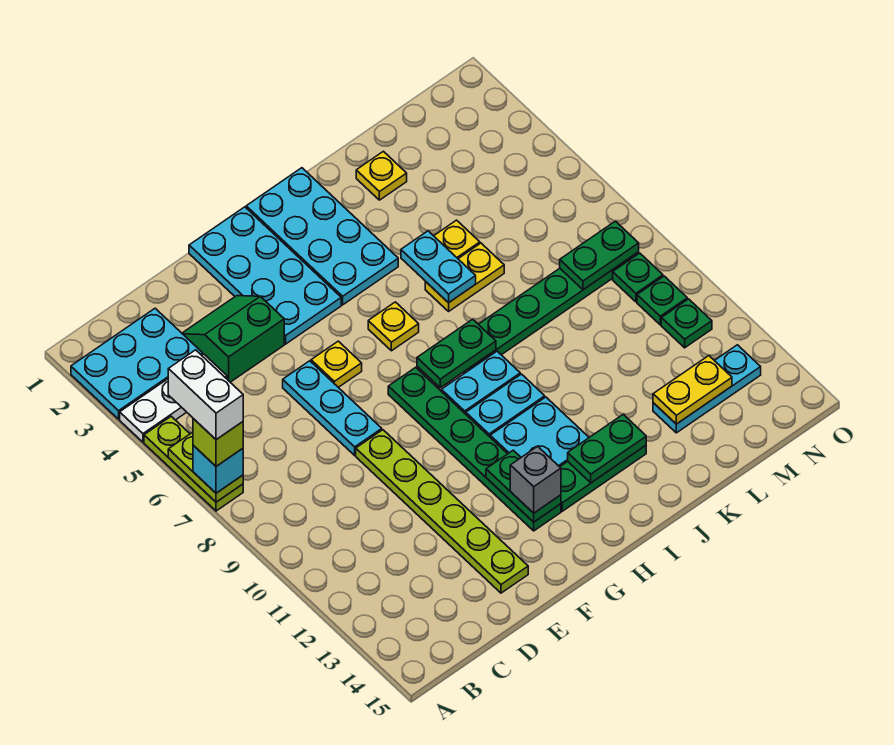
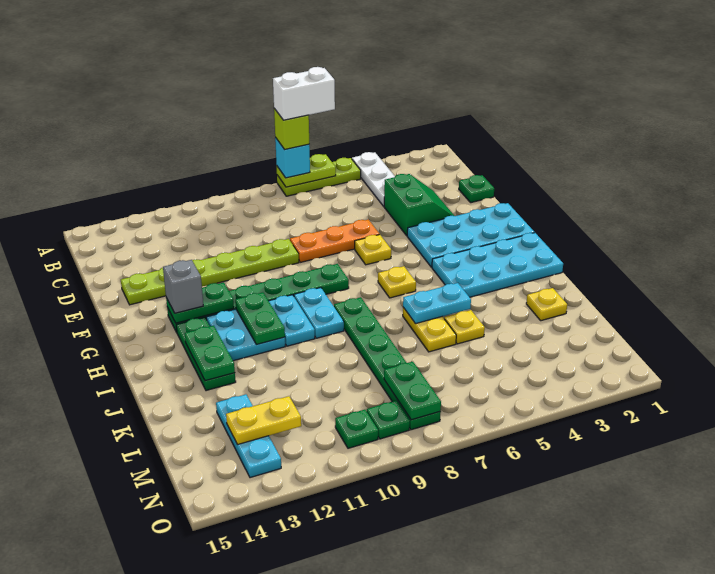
cyan 2x3 plate [71,308,203,419] -> none
cyan 1x3 plate [283,361,382,455] -> orange 1x3 plate [290,219,379,262]
green 1x2 plate [417,319,496,388] -> green 1x2 plate moved to [235,292,285,344]
yellow 1x2 plate [653,356,732,424] -> yellow 1x2 plate turned to [226,396,301,445]
green 1x1 plate [661,299,712,348] -> green 1x1 plate moved to [459,175,494,203]

